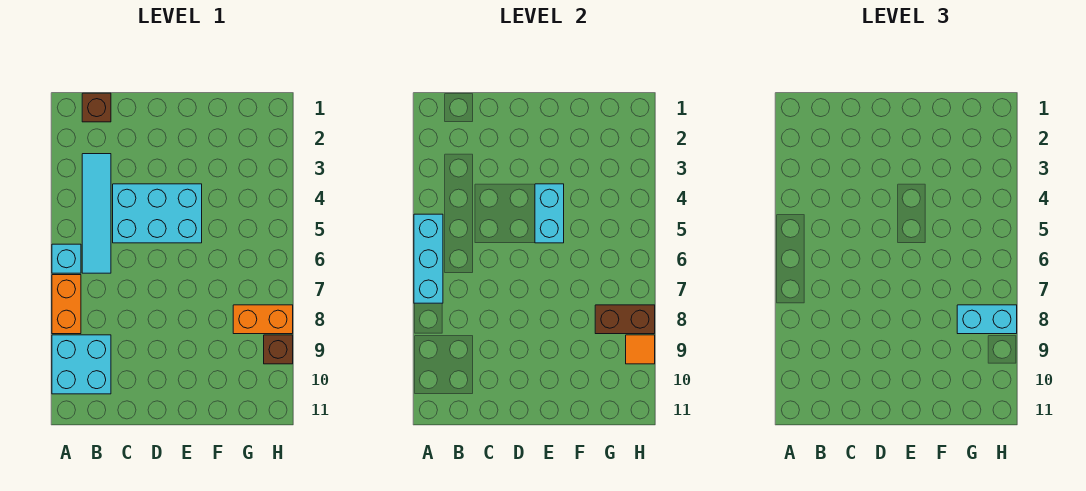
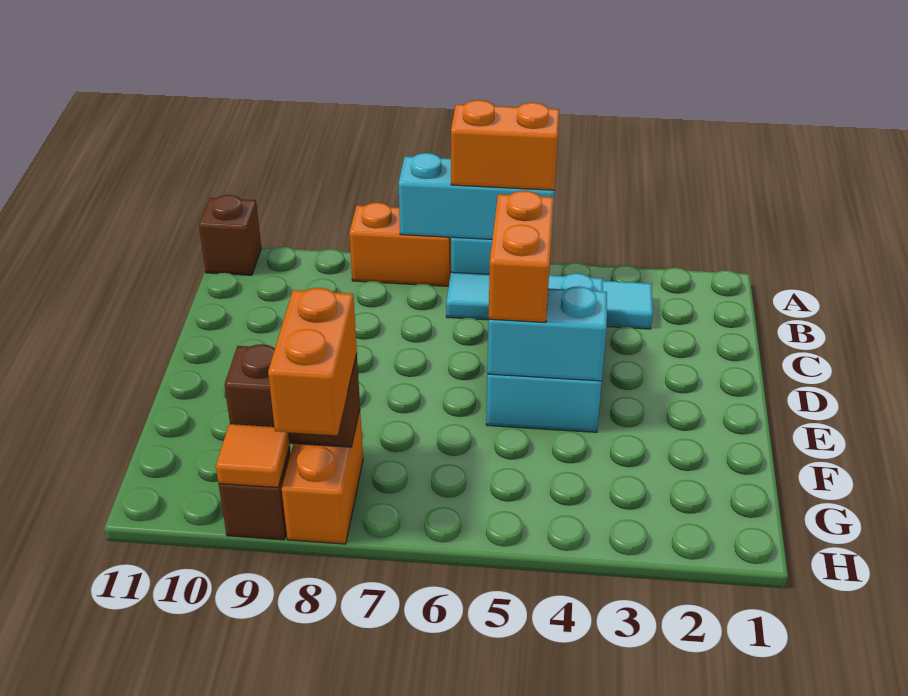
none -> orange 1x2 brick [451,100,559,190]
cyan 2x2 brick [52,335,111,394] -> none
brown 1x1 brick [82,93,111,122] -> brown 1x1 brick moved to [199,195,261,275]
none -> orange 1x2 brick [489,191,554,323]
brown 1x2 brick [595,305,655,334] -> brown 1x2 brick turned to [224,344,360,447]
cyan 1x2 brick [957,305,1017,334] -> orange 1x2 brick [268,288,357,435]

